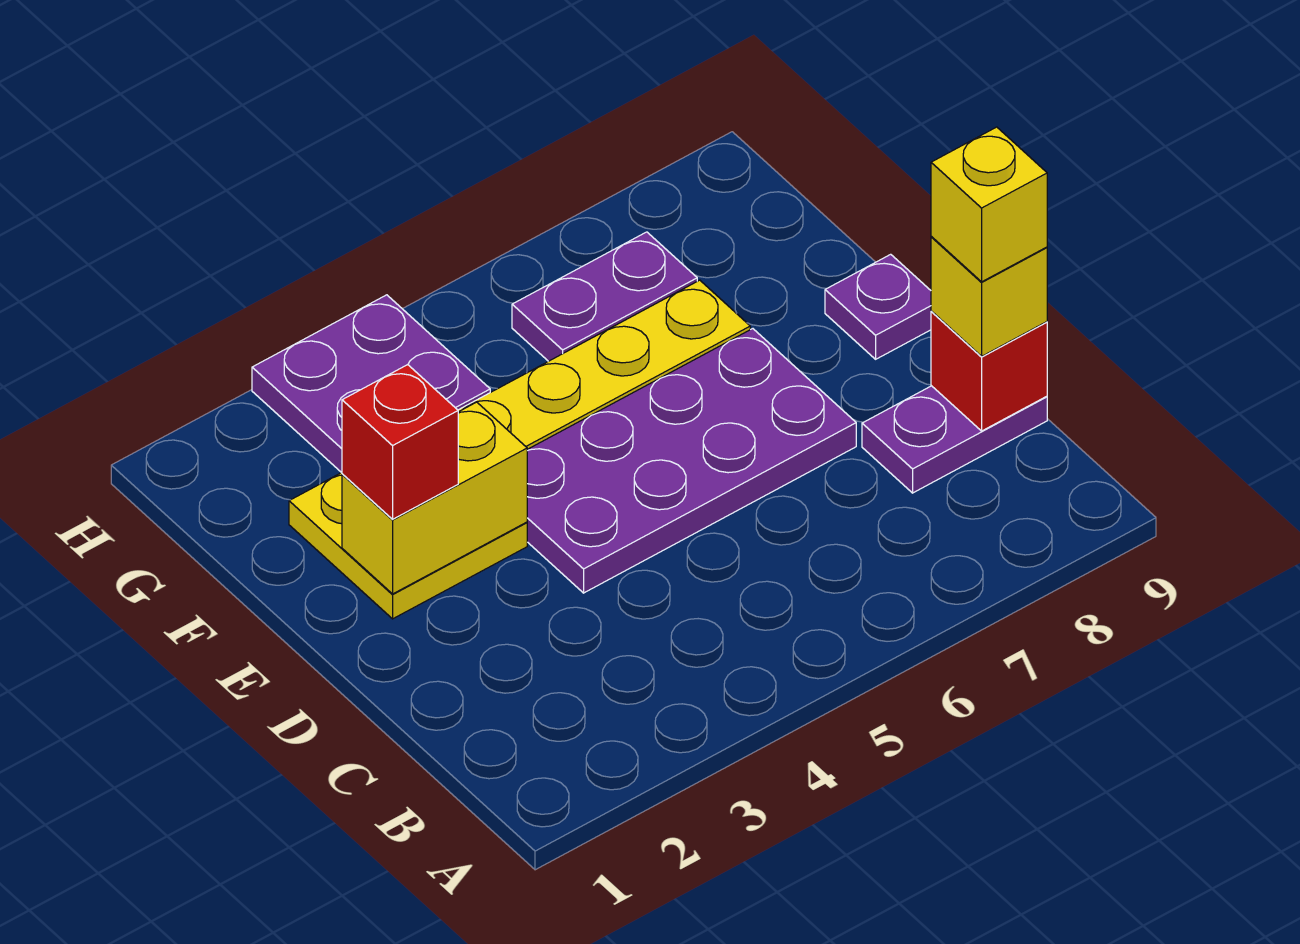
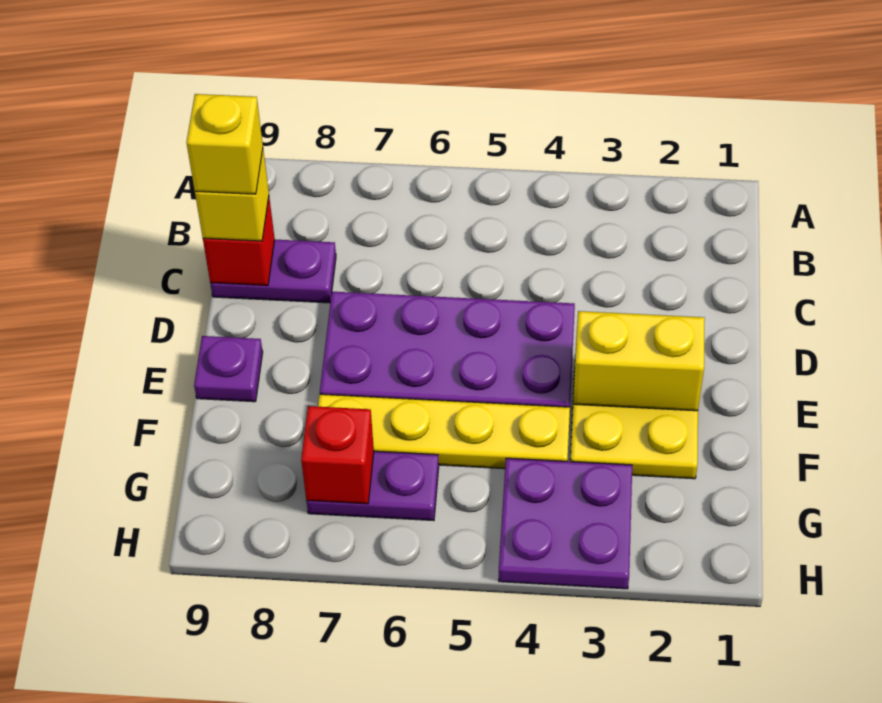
red 1x1 brick [342,365,458,519] -> red 1x1 brick moved to [301,406,374,504]

